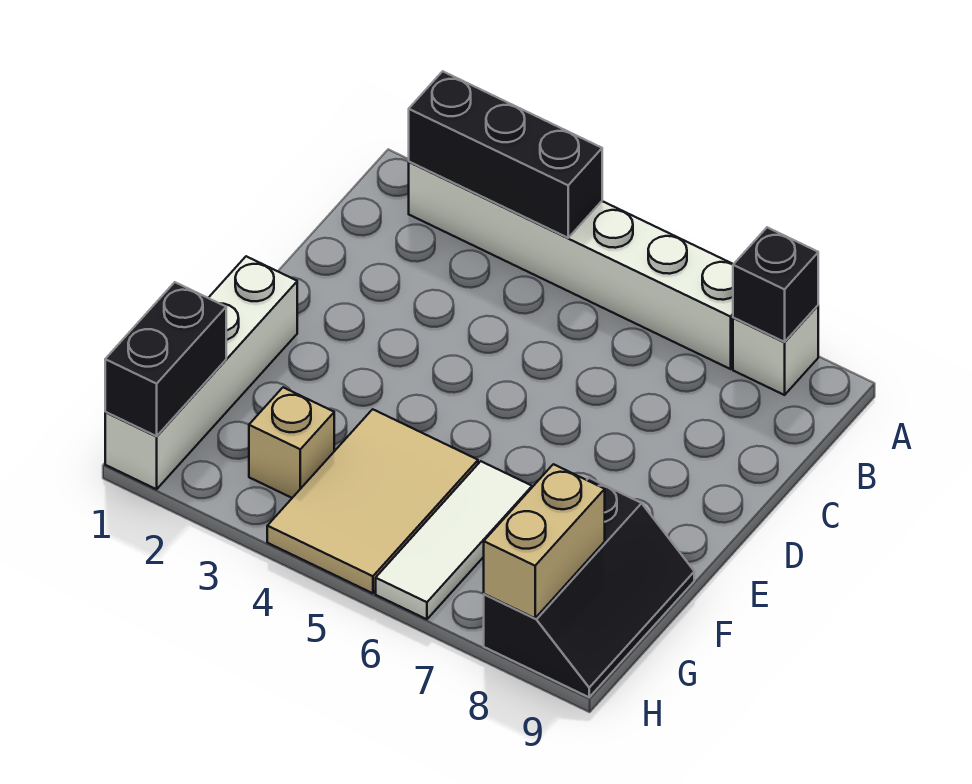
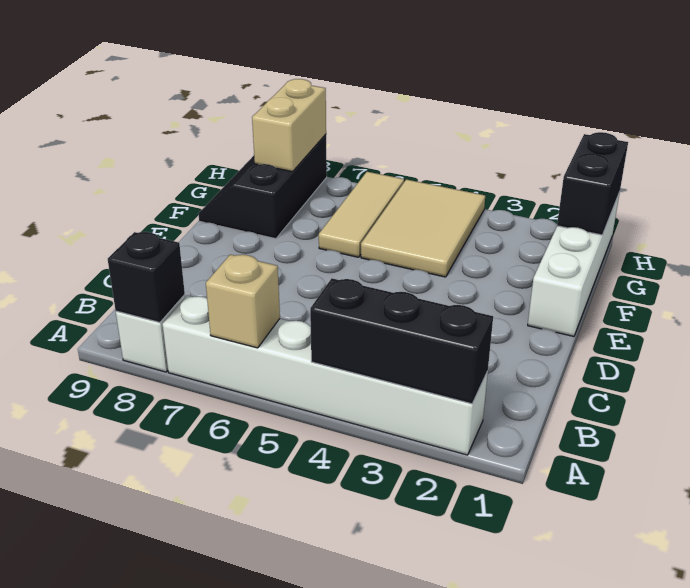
white 1x3 tile [376,461,532,619] -> tan 1x3 tile [319,172,404,257]
tan 1x1 brick [249,387,334,498] -> tan 1x1 brick moved to [206,255,280,348]

